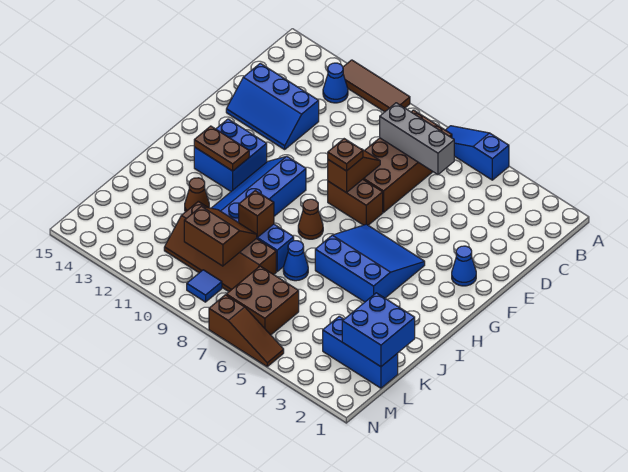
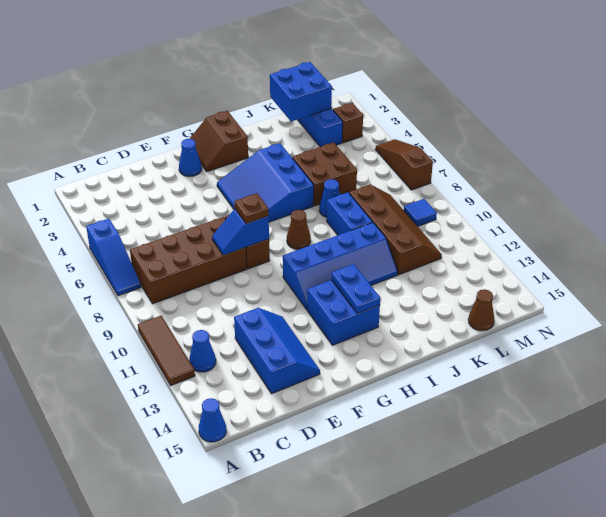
none -> blue 1x1 cone [199,398,226,442]
grey 1x3 brick [380,103,454,175] -> none
brown 1x2 slope [328,149,380,192] -> blue 1x2 slope [212,209,269,255]
brown 1x2 plate [194,126,249,171] -> blue 1x2 plate [331,264,380,314]
brown 1x1 brick [239,191,274,238] -> brown 1x1 brick moved to [333,103,363,143]
brown 1x1 cone [185,178,209,212] -> brown 1x1 cone moved to [468,289,494,331]
brown 2x2 slope [184,206,257,266] -> brown 2x2 slope moved to [190,111,248,172]
brown 2x2 brick [226,266,299,335] -> brown 2x2 brick moved to [292,143,357,206]

